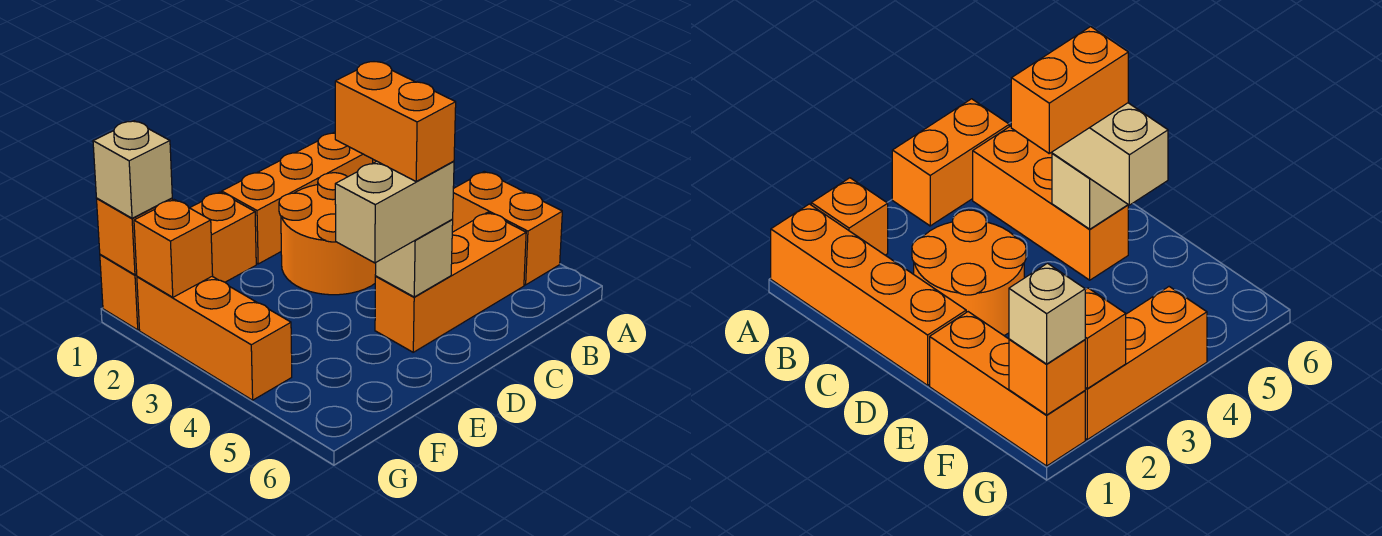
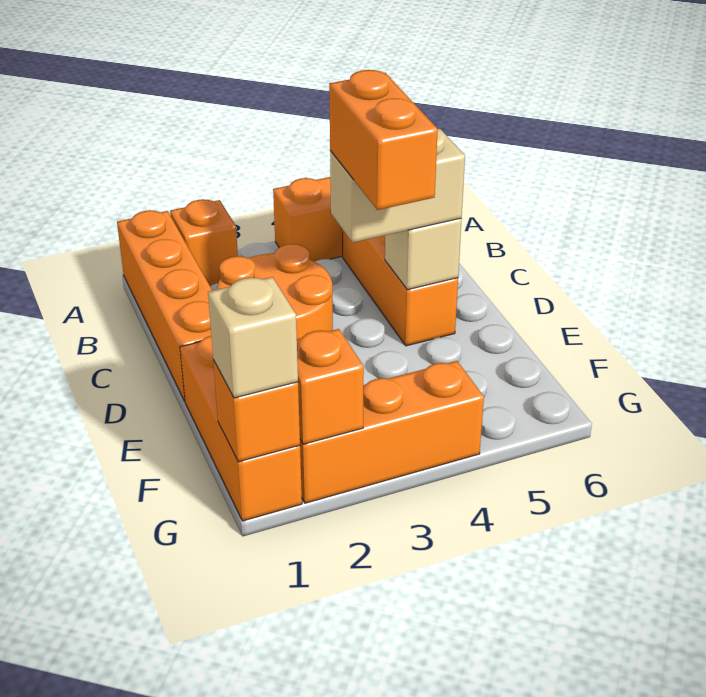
orange 1x2 brick [335,62,456,181] -> orange 1x2 brick turned to [329,70,438,210]
tan 1x2 brick [335,161,454,263] -> tan 1x2 brick turned to [330,129,465,243]

